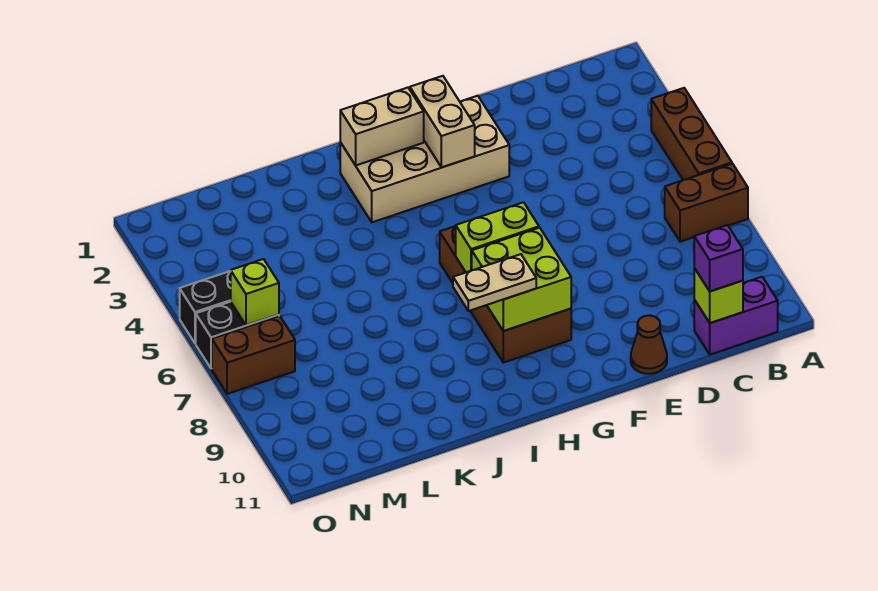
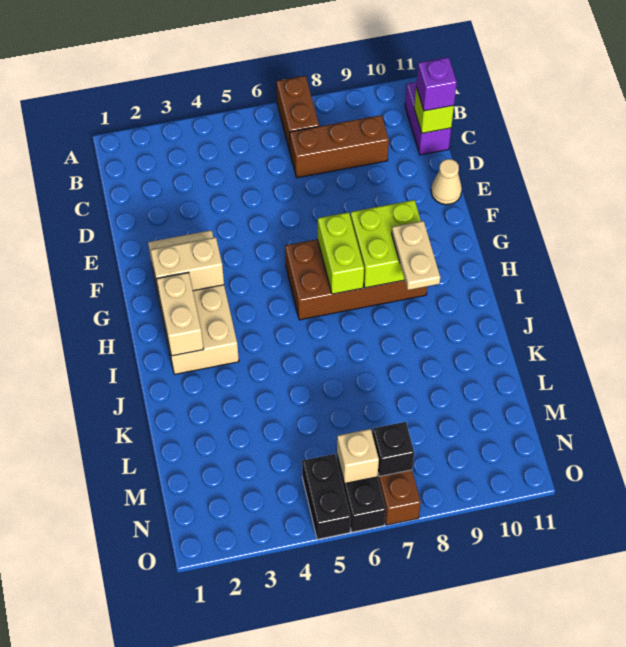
brown 1x3 brick [651,88,732,180] -> brown 1x3 brick moved to [290,115,389,178]
brown 1x1 cone [631,315,667,374] -> tan 1x1 cone [431,159,462,205]
lime 1x1 brick [231,259,279,325] -> tan 1x1 brick [337,429,379,484]
none -> black 1x1 brick [372,422,414,476]

